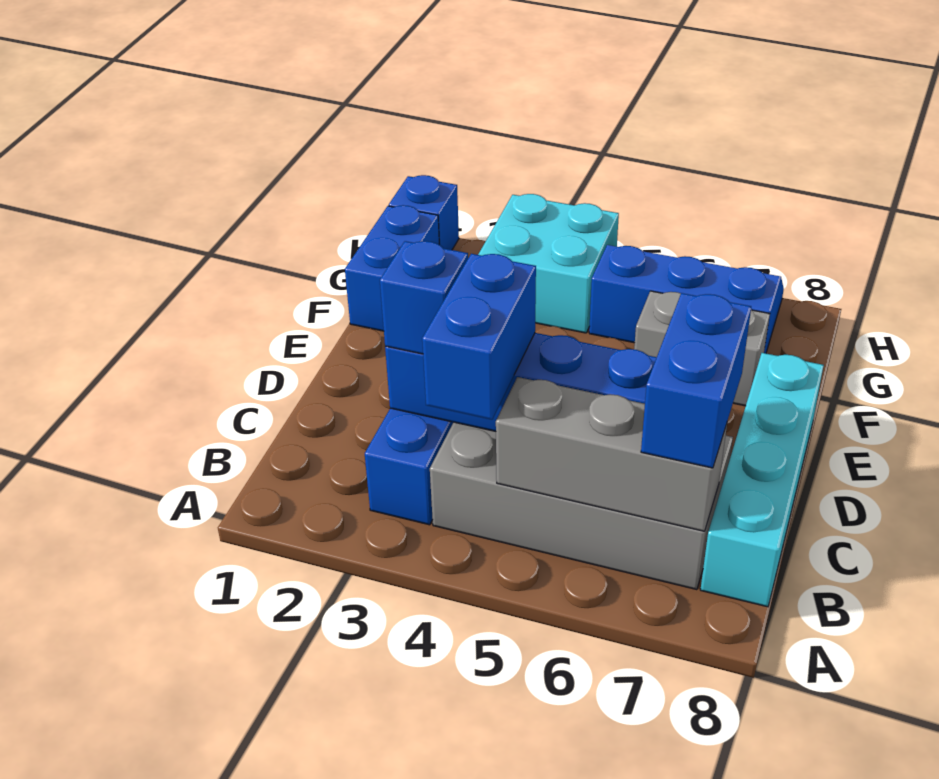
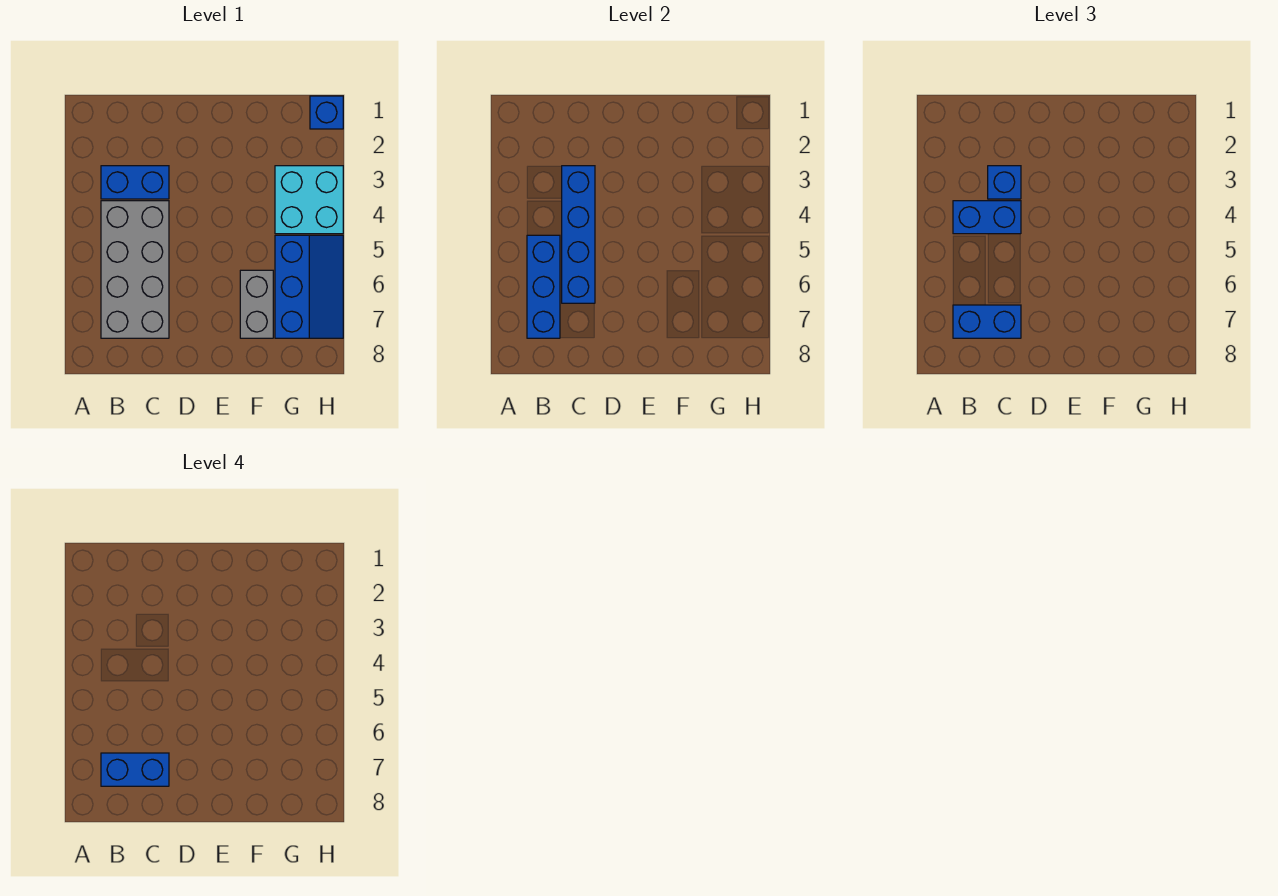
grey 1x3 brick [496,377,727,531] -> blue 1x3 brick [527,235,560,338]
cyan 1x4 brick [700,353,824,607] -> none
blue 1x2 brick [345,205,439,331] -> blue 1x2 brick moved to [101,753,169,786]

